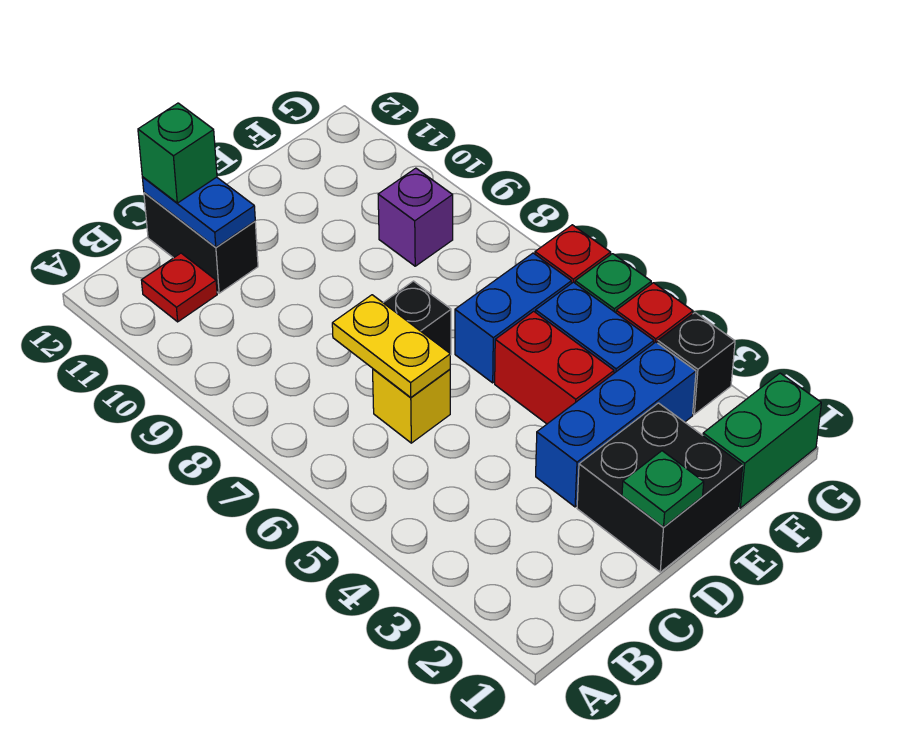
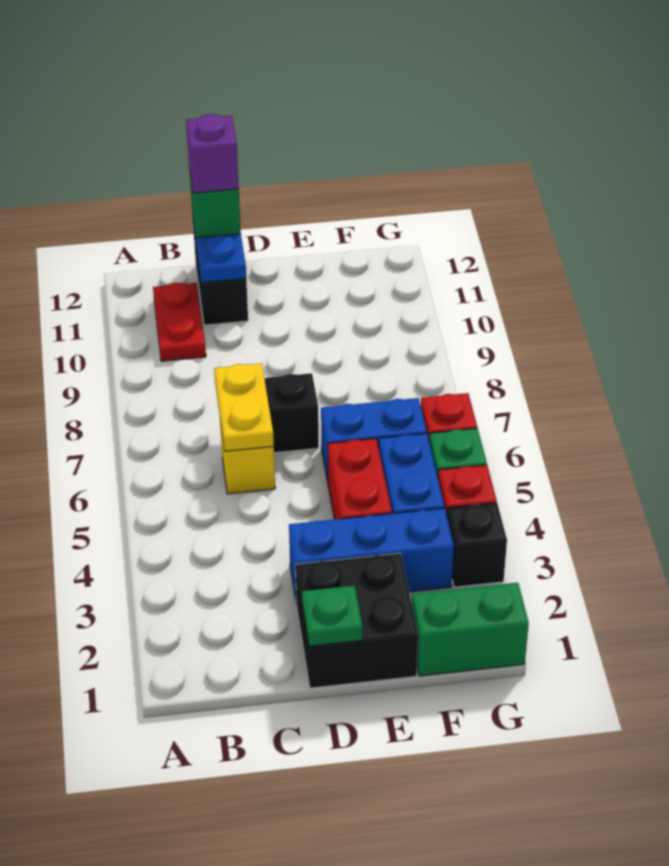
red 1x1 plate [141,253,217,322] -> red 1x2 plate [153,283,206,361]
purple 1x1 brick [378,168,453,266] -> purple 1x1 brick moved to [186,114,239,193]

